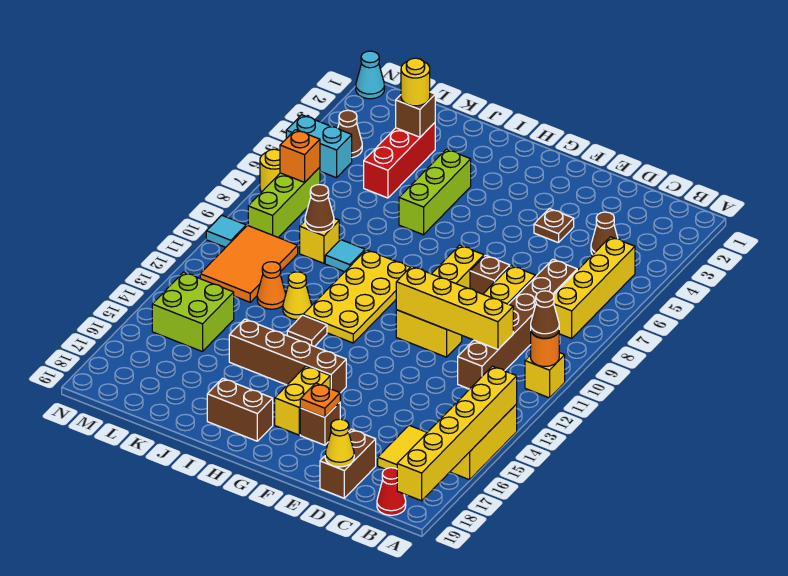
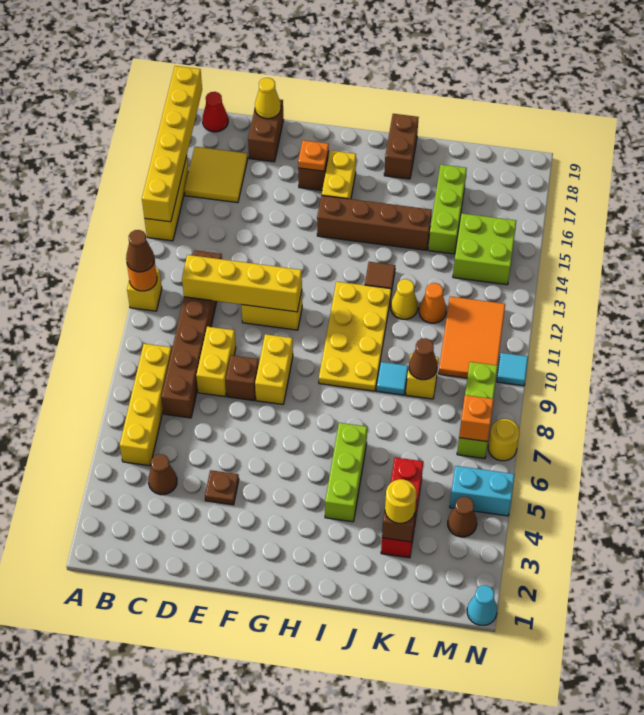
brown 1x2 brick [207,378,273,441] -> brown 1x2 brick turned to [384,114,419,179]
none -> lime 1x3 brick [428,165,467,254]

